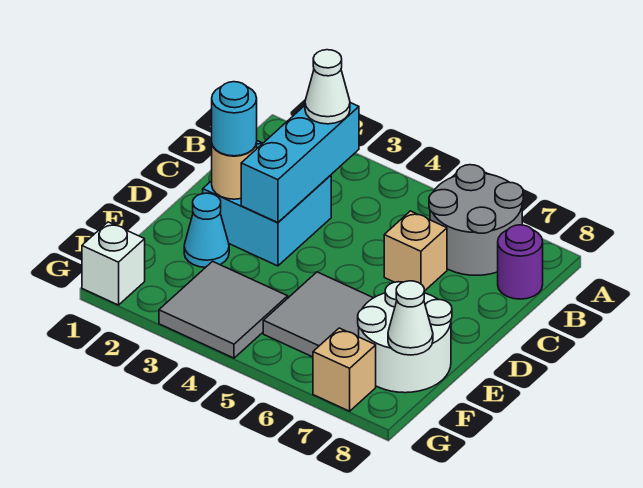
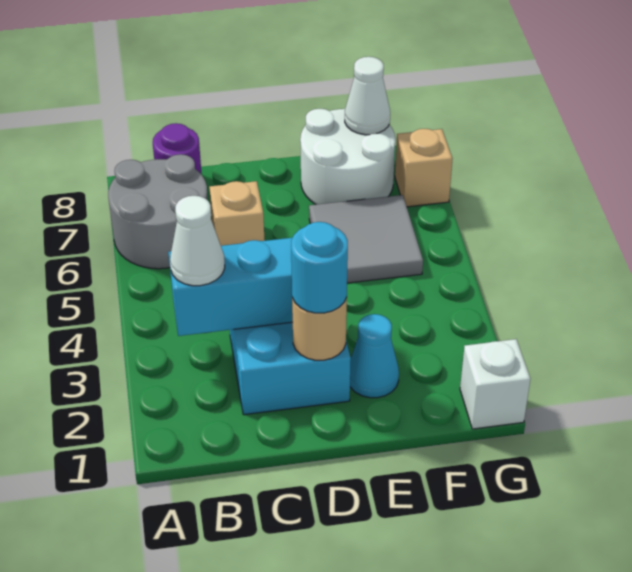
grey 2x2 tile [159,261,288,358] -> none

